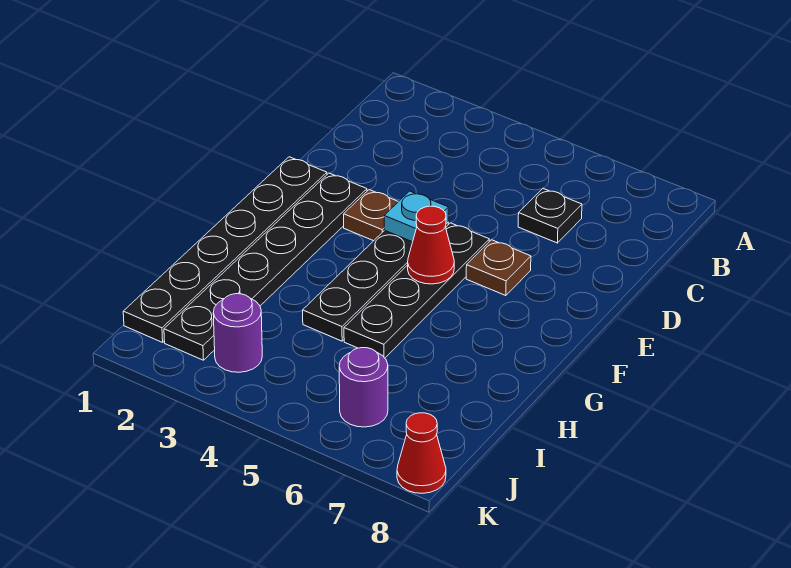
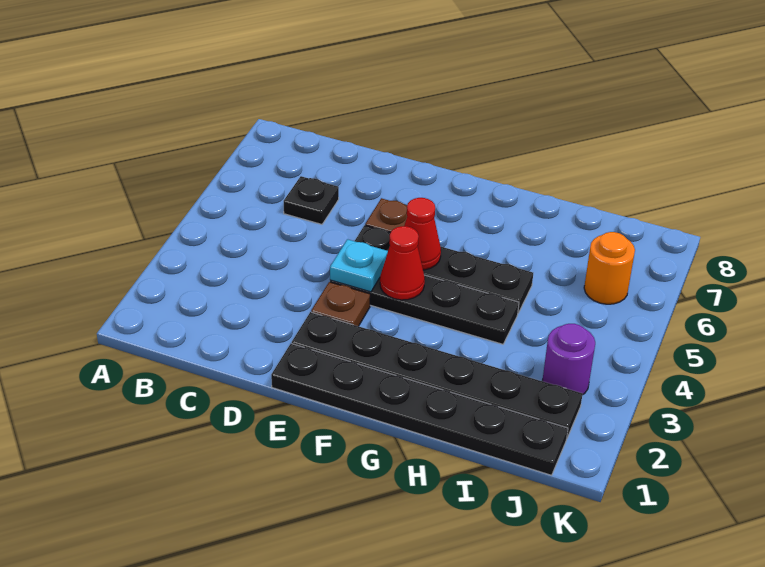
purple 1x1 round brick [339,348,388,427] -> orange 1x1 round brick [584,232,635,304]
red 1x1 cone [397,413,446,493] -> red 1x1 cone moved to [380,226,425,300]

